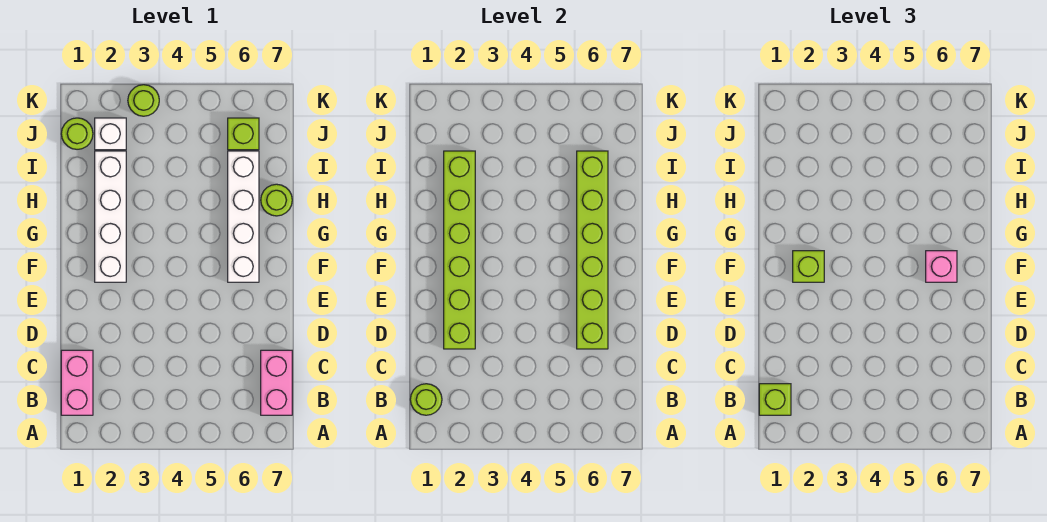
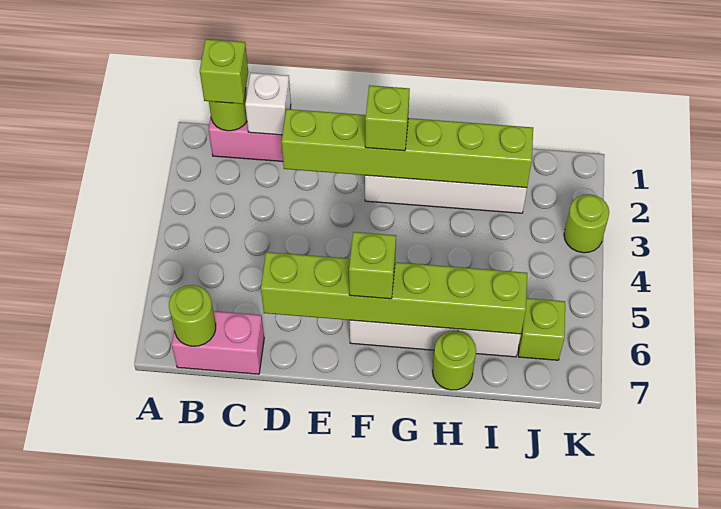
pink 1x1 brick [926,251,957,282] -> lime 1x1 brick [349,232,396,299]
lime 1x1 round brick [61,118,93,149] -> lime 1x1 round brick moved to [169,285,216,346]
white 1x1 brick [95,118,126,150] -> white 1x1 brick moved to [245,73,291,135]

